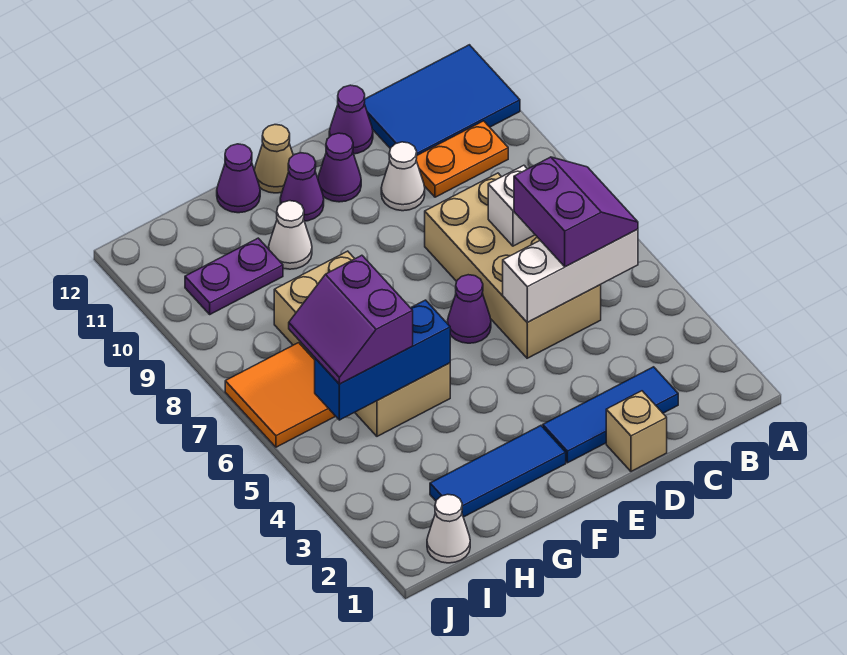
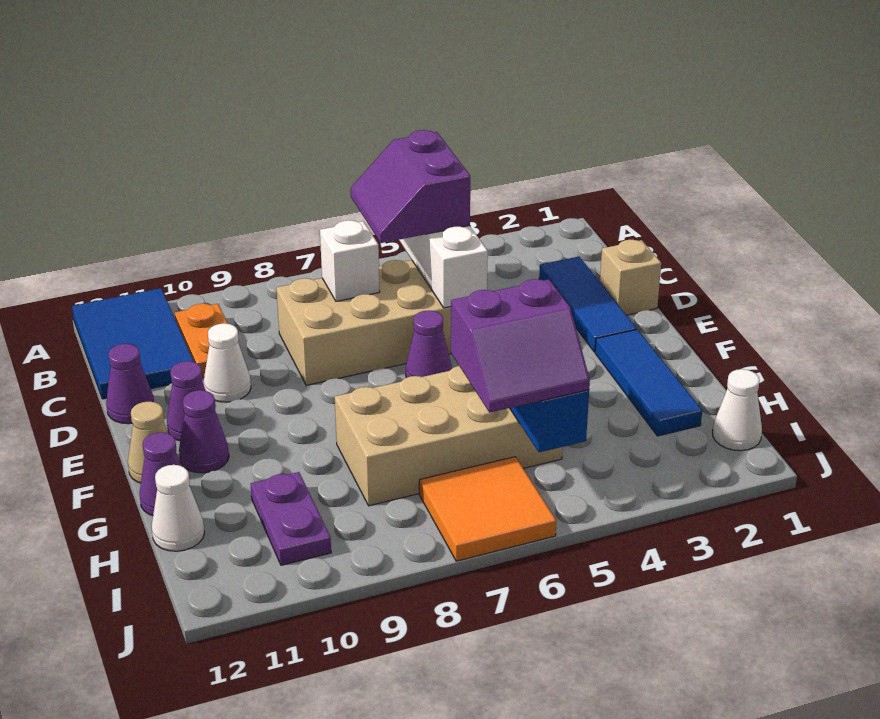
purple 2x2 slope [514,157,638,267] -> purple 2x2 slope turned to [351,130,470,243]
white 1x1 cone [269,201,312,269] -> white 1x1 cone moved to [152,465,204,551]

